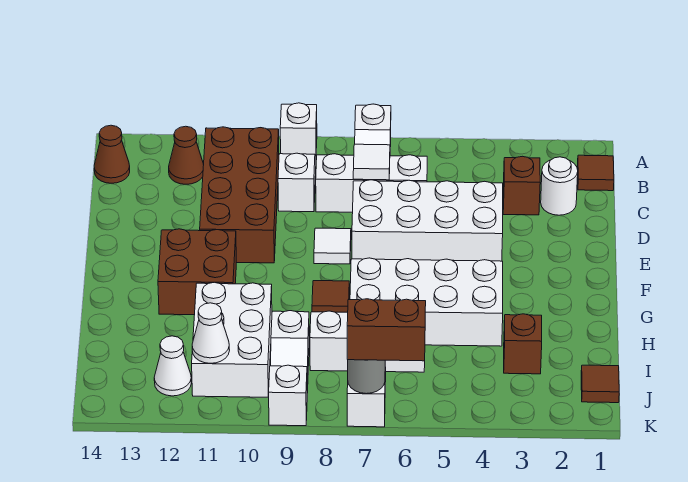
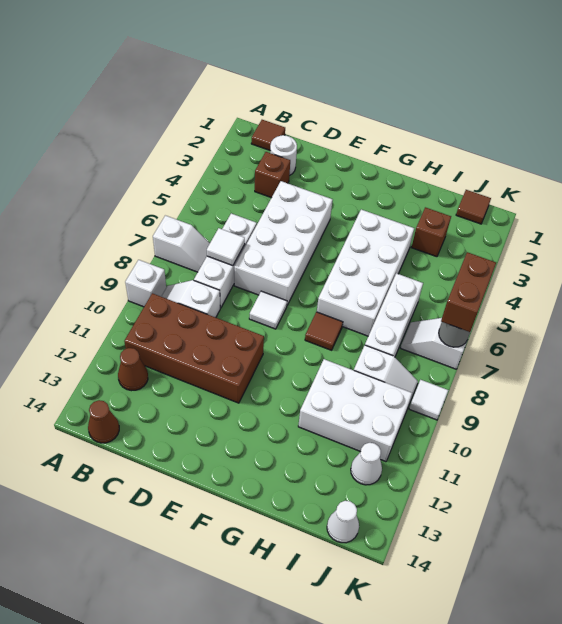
brown 2x2 brick [158,229,236,315] -> none
white 1x1 cone [192,303,230,363] -> white 1x1 cone moved to [327,501,359,543]
white 1x1 brick [269,365,307,426] -> white 1x1 tile [409,380,448,420]

